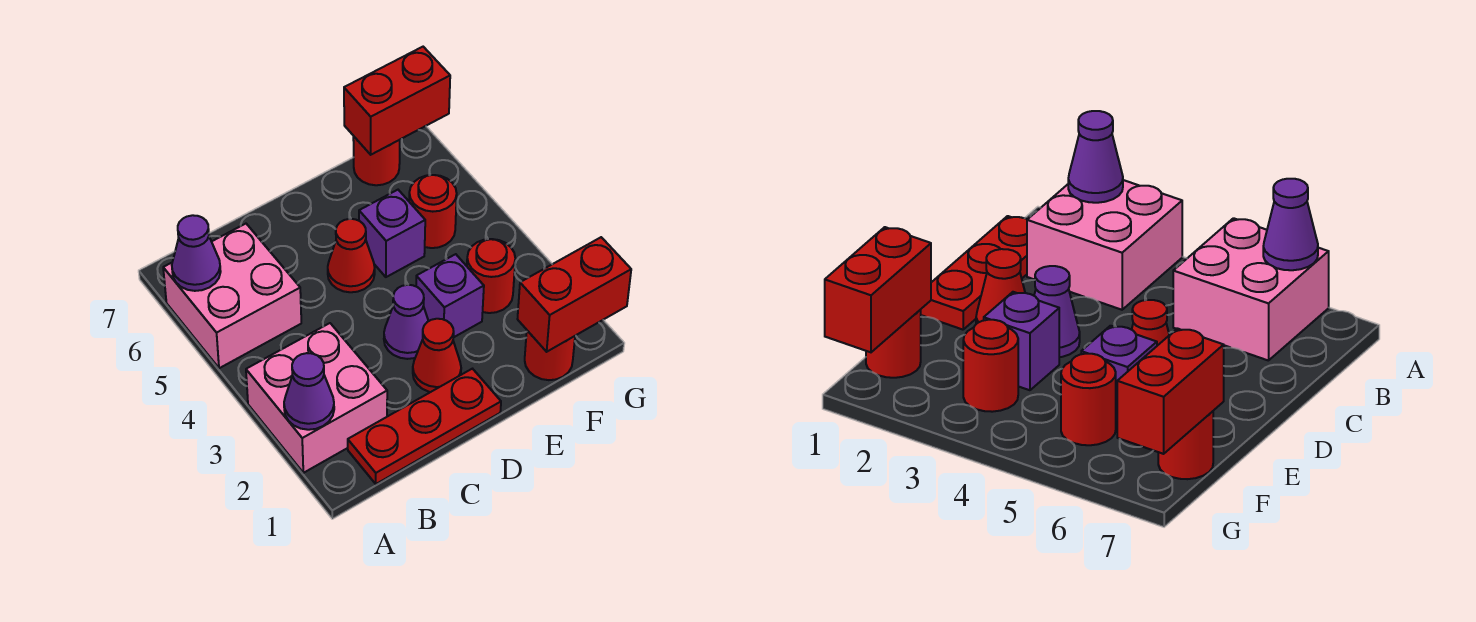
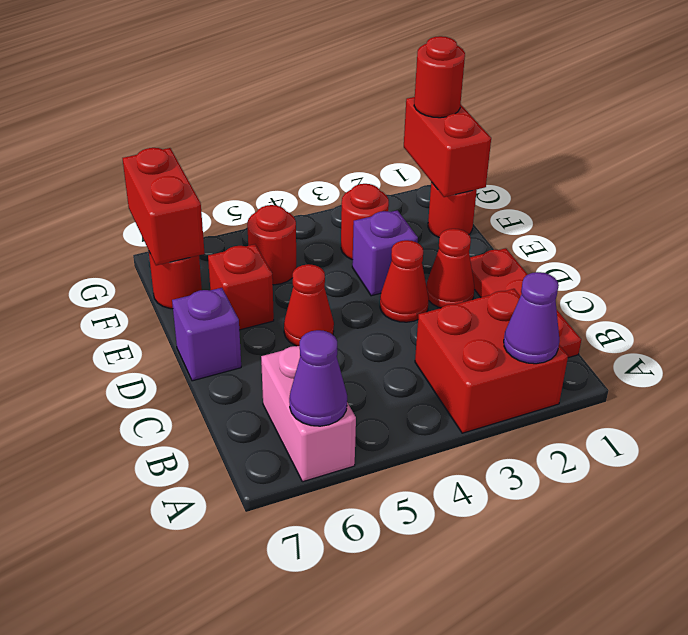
pink 2x2 brick [246,323,387,473] -> red 2x2 brick [415,289,568,433]
pink 2x2 brick [163,224,301,368] -> pink 1x2 brick [261,346,356,482]
purple 1x1 cone [384,285,428,359] -> red 1x1 cone [380,240,429,322]
purple 1x1 brick [359,190,425,277] -> purple 1x1 brick moved to [172,288,241,381]
none -> red 1x1 brick [208,244,274,330]
none -> red 1x1 round brick [414,36,465,118]

